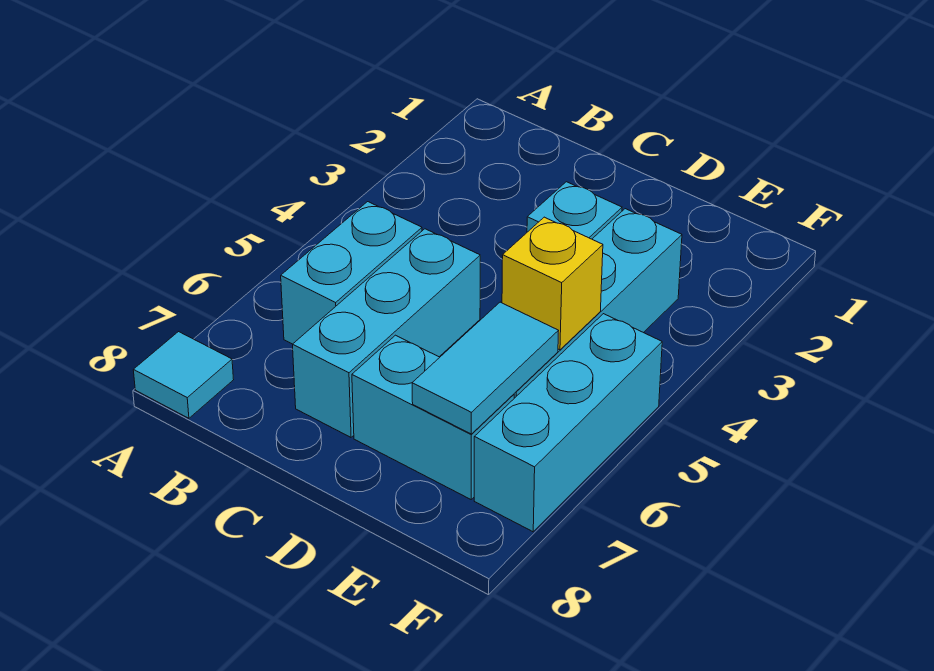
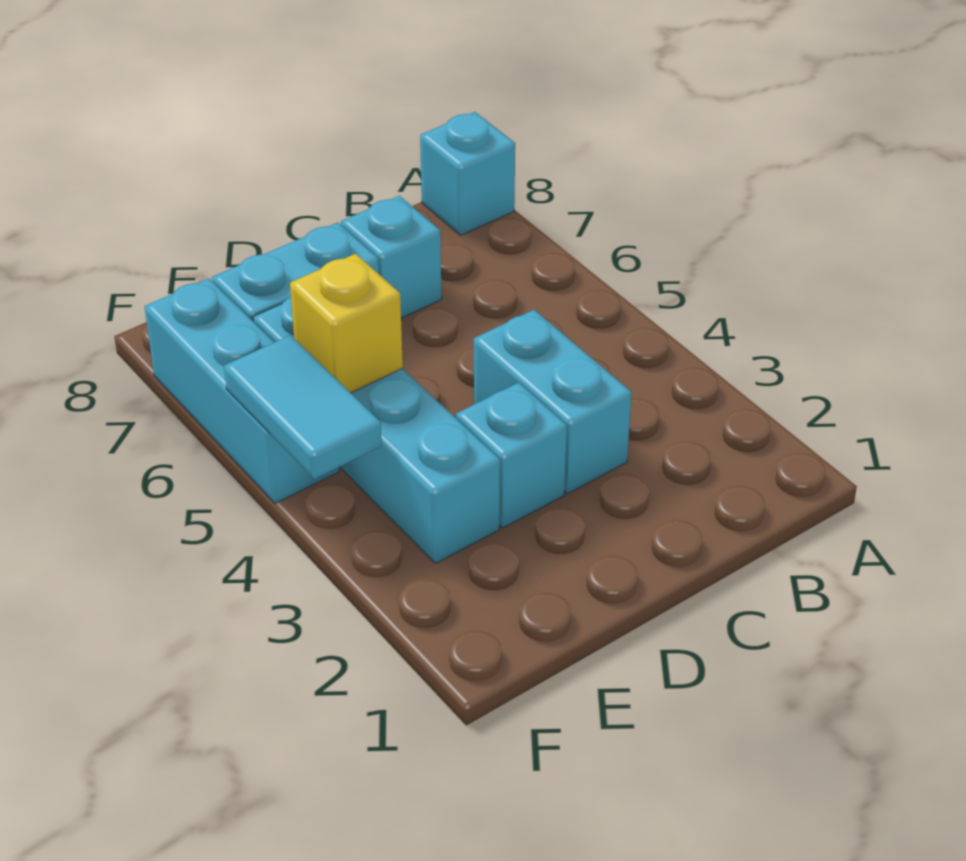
cyan 1x1 tile [133,332,234,418] -> cyan 1x1 brick [420,112,515,235]
cyan 1x2 brick [281,202,422,344] -> cyan 1x2 brick moved to [474,310,632,494]
cyan 1x3 brick [293,229,480,437] -> cyan 1x1 brick [341,196,442,318]
cyan 1x2 tile [412,302,558,434] -> cyan 1x2 tile moved to [224,335,382,479]

